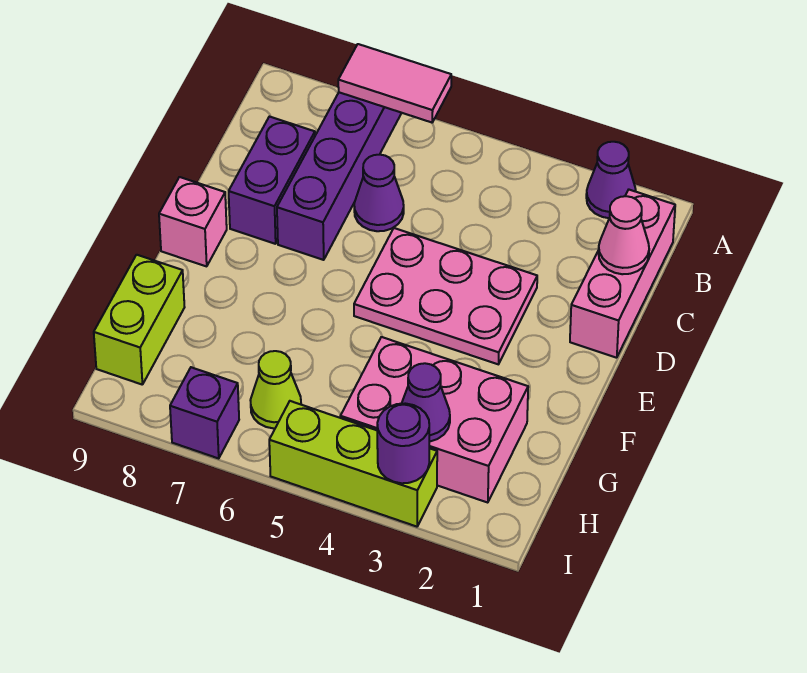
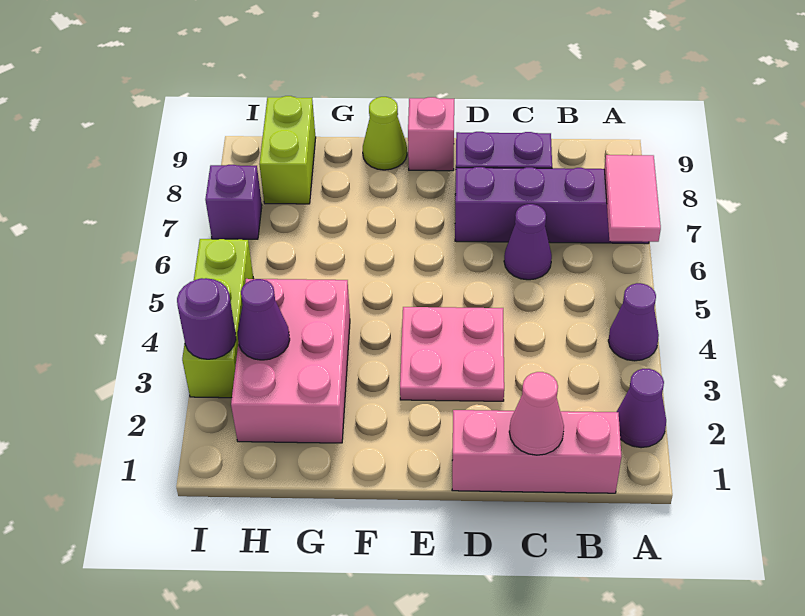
none -> purple 1x1 cone [608,283,659,361]
pink 2x3 plate [354,228,537,364] -> pink 2x2 plate [400,307,504,401]
lime 1x2 brick [94,255,185,385] -> lime 1x2 brick turned to [259,96,316,204]
lime 1x1 cone [250,351,301,428] -> lime 1x1 cone moved to [363,97,407,170]

